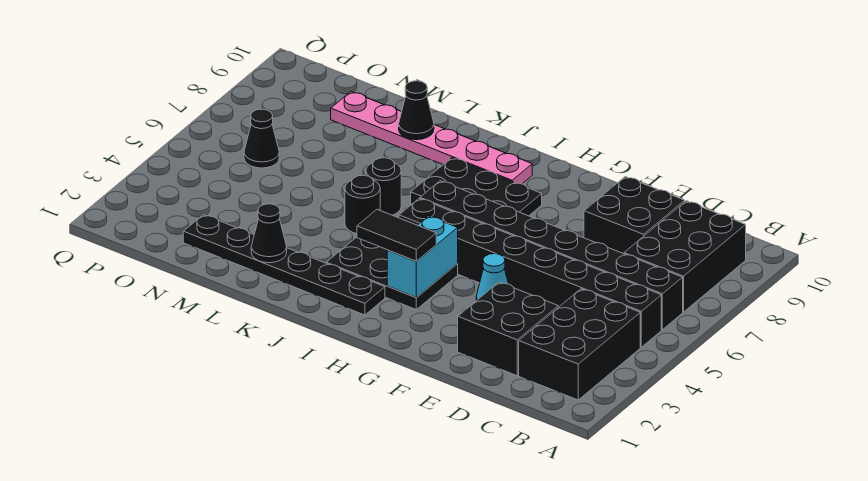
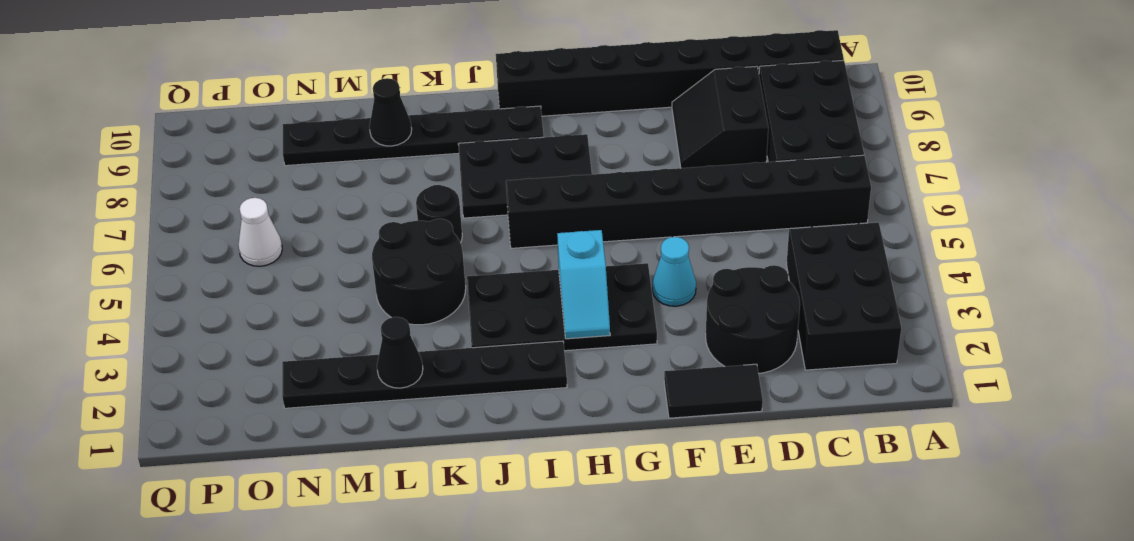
black 1x8 brick [399,198,661,347] -> black 1x8 brick moved to [496,30,844,116]
black 2x2 brick [458,282,558,376] -> black 2x2 round brick [706,265,800,373]
black 2x2 brick [584,177,685,254] -> black 2x2 slope [672,66,768,168]
black 2x3 plate [326,237,458,309] -> black 2x4 plate [467,263,657,351]
cyan 1x2 brick [387,216,458,298] -> cyan 1x2 slope [557,230,610,339]
black 1x2 tile [357,209,436,261] -> black 1x2 tile moved to [664,364,763,418]
pink 1x6 plate [331,92,532,184] -> black 1x6 plate [283,106,544,166]
black 1x1 round brick [345,175,380,234] -> black 2x2 round brick [372,219,466,325]
black 1x1 cone [244,109,279,168] -> white 1x1 cone [238,198,282,266]

